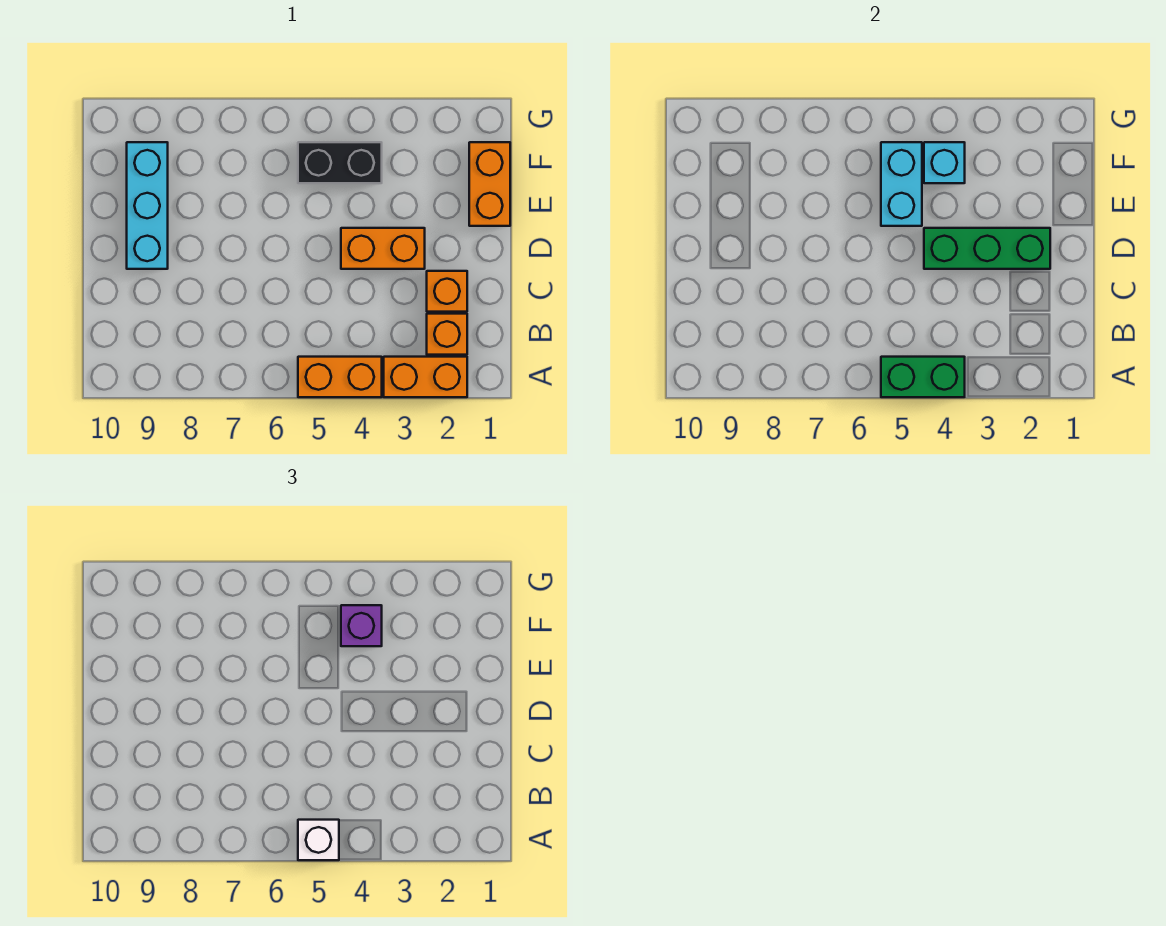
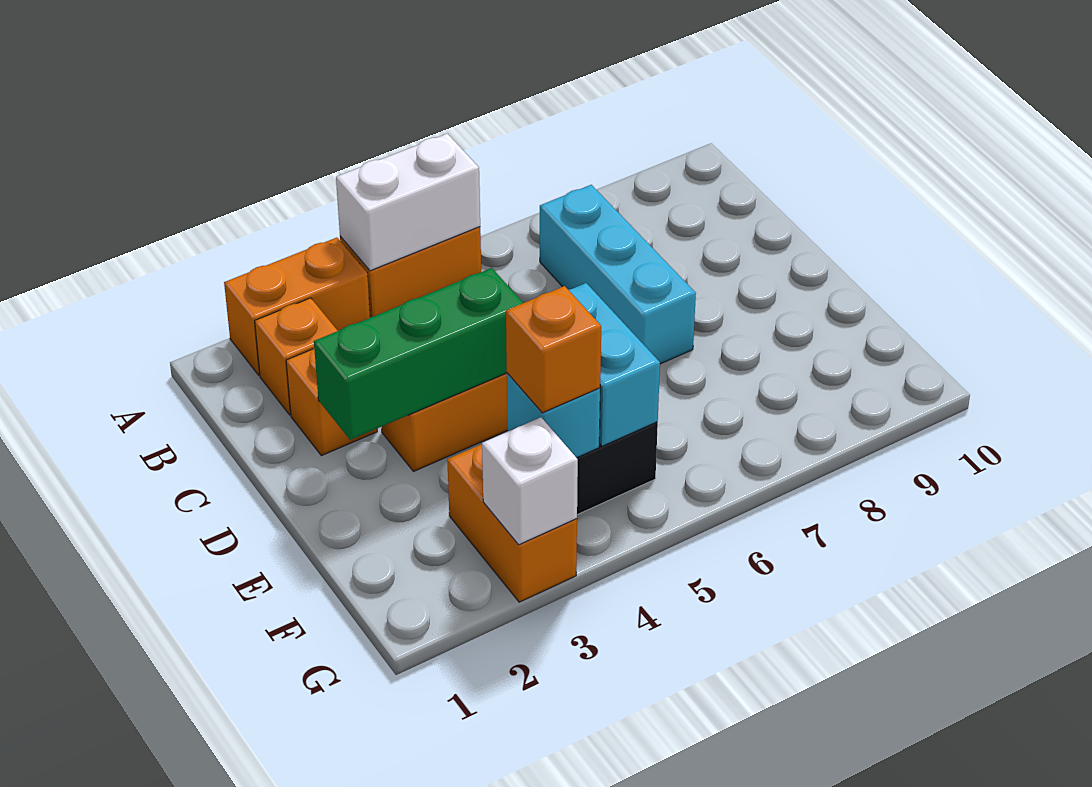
green 1x2 brick [881,357,965,397] -> white 1x2 brick [336,134,480,271]
white 1x1 brick [298,820,339,860] -> white 1x1 brick moved to [482,417,578,545]
cyan 1x3 brick [127,142,168,269] -> cyan 1x3 brick moved to [540,185,696,364]
orange 1x2 brick [469,142,510,226] -> orange 1x2 brick moved to [447,444,577,602]
purple 1x1 brick [341,605,382,646] -> orange 1x1 brick [506,286,601,413]

